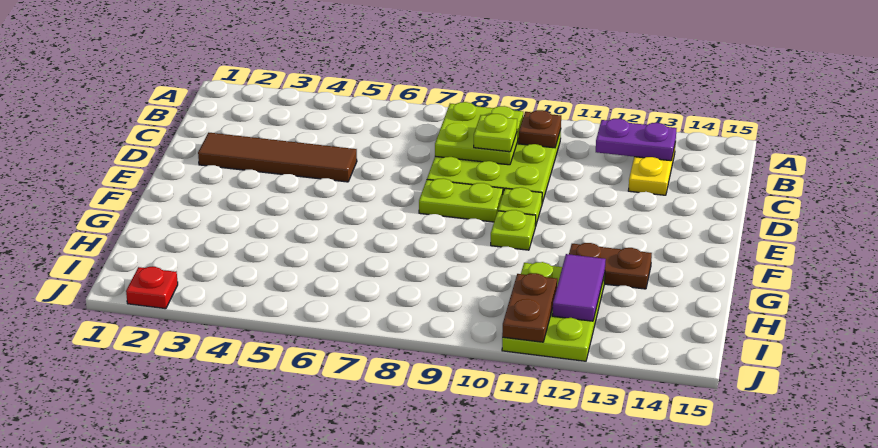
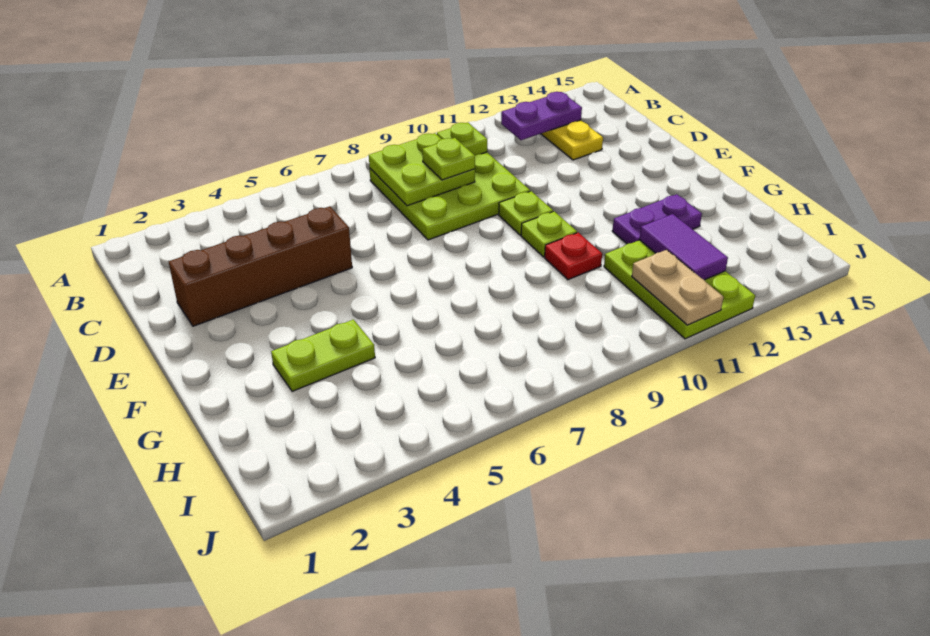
brown 1x1 plate [519,110,561,148] -> lime 1x1 plate [437,123,487,155]
brown 1x4 tile [198,133,357,182] -> brown 1x4 brick [168,206,352,326]
lime 1x2 plate [419,178,503,222] -> lime 1x2 plate moved to [271,320,375,391]
brown 1x2 plate [569,243,652,289] -> purple 1x2 plate [612,194,702,244]
brown 1x2 plate [502,273,557,342] -> tan 1x2 plate [632,250,724,325]
red 1x1 plate [126,267,178,309] -> red 1x1 plate moved to [545,232,602,280]

